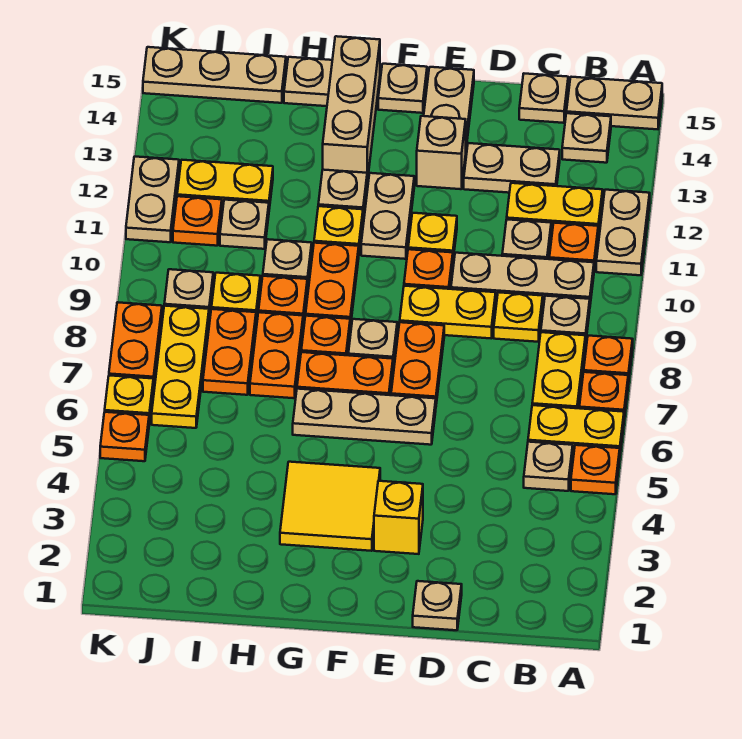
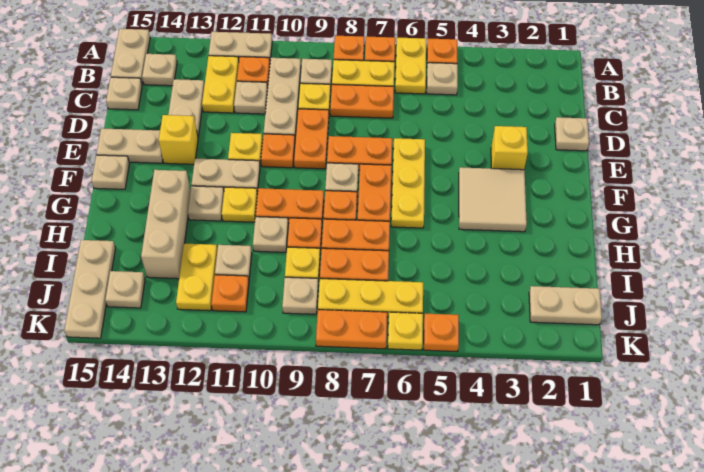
none -> orange 1x2 plate [330,84,394,118]
yellow 1x2 plate [400,286,496,338] -> orange 1x2 plate [294,109,329,169]
tan 1x3 plate [293,389,436,445] -> yellow 1x3 plate [391,138,425,228]
tan 1x1 brick [417,116,466,189] -> yellow 1x1 brick [159,115,198,164]
yellow 2x2 tile [280,462,380,551] -> tan 2x2 tile [459,167,527,232]
tan 1x3 brick [323,36,380,182] -> tan 1x3 brick turned to [141,170,191,279]
tan 1x1 plate [284,57,332,106] -> tan 1x1 plate moved to [105,271,145,308]
tan 1x2 plate [126,156,179,242] -> tan 1x2 plate moved to [529,286,602,325]

